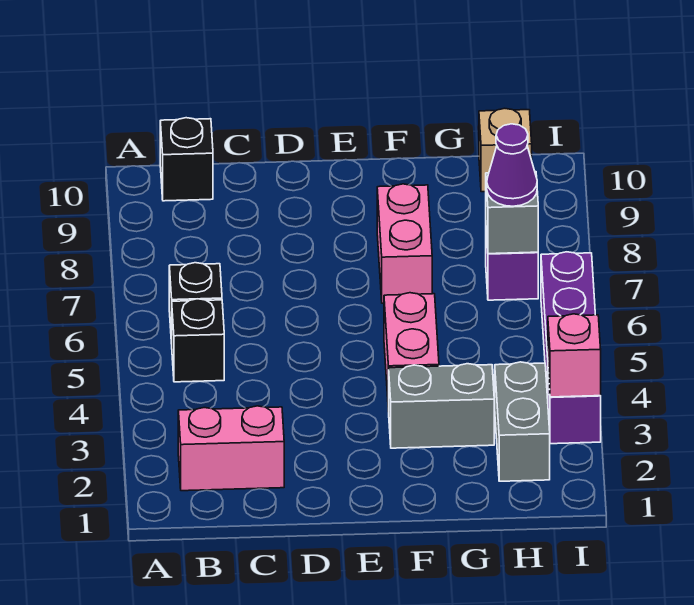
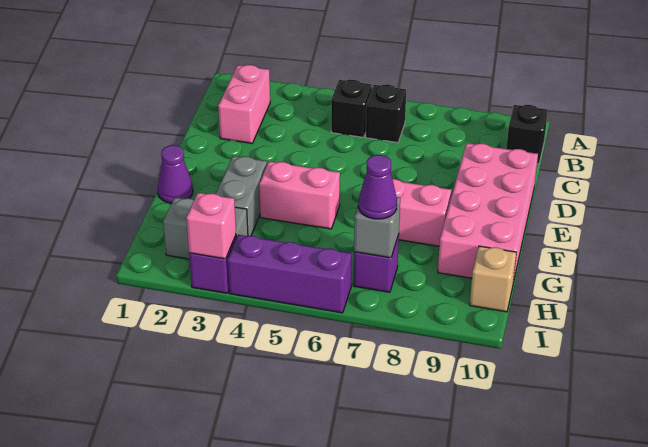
none -> pink 2x4 brick [438,143,538,282]
none -> purple 1x1 cone [158,145,193,203]

